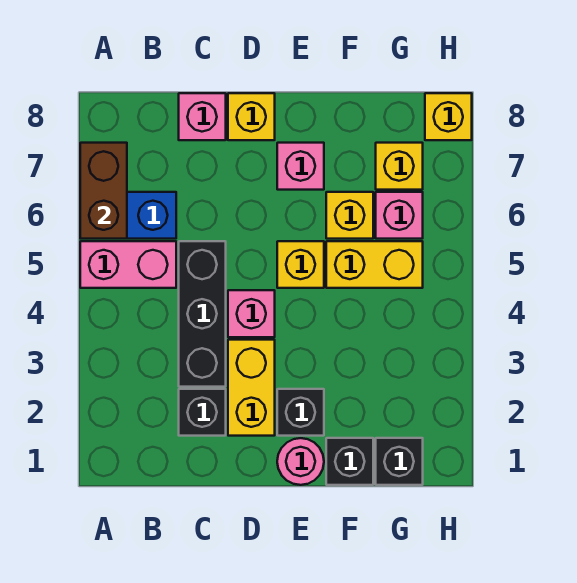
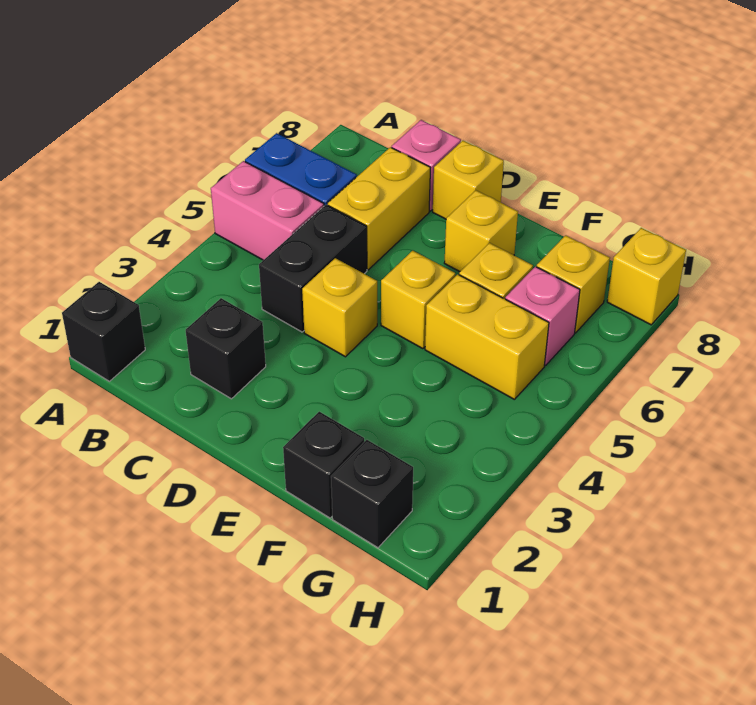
brown 1x2 brick [80,143,127,239] -> none
black 1x3 brick [179,241,226,387] -> black 1x2 brick [259,205,367,332]
yellow 1x2 brick [228,340,275,436] -> yellow 1x2 brick moved to [328,147,430,270]
pink 1x1 brick [228,290,275,337] -> yellow 1x1 brick [302,258,377,357]
pink 1x1 round brick [277,438,324,485] -> none
black 1x1 brick [277,389,324,436] -> black 1x1 brick moved to [62,282,145,381]
pink 1x1 brick [277,143,324,190] -> yellow 1x1 brick [444,190,518,272]

